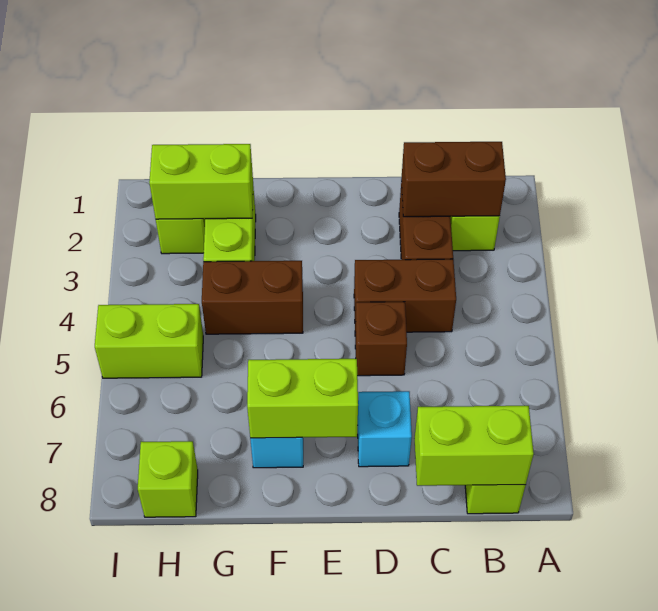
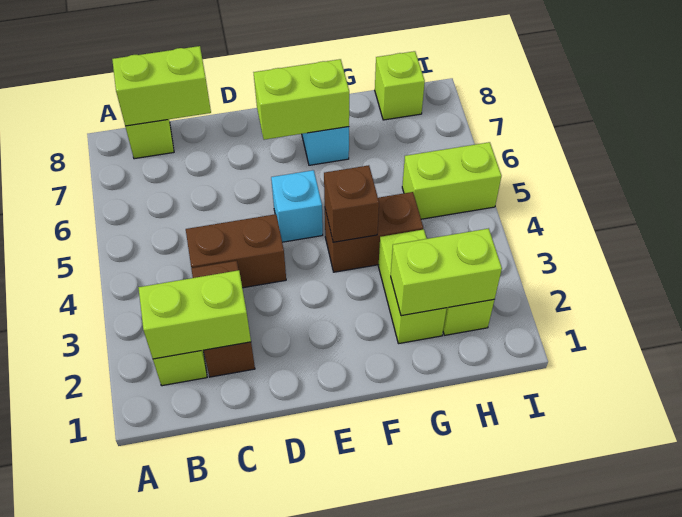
brown 1x2 brick [401,142,506,217] -> lime 1x2 brick [138,270,251,359]
brown 1x1 brick [355,302,407,376] -> brown 1x1 brick moved to [324,165,379,242]
cyan 1x1 brick [357,391,412,467] -> cyan 1x1 brick moved to [271,170,323,242]

